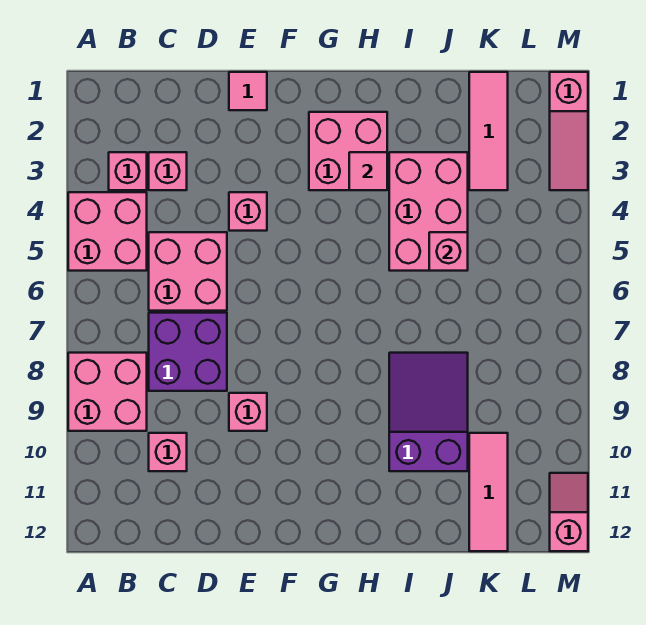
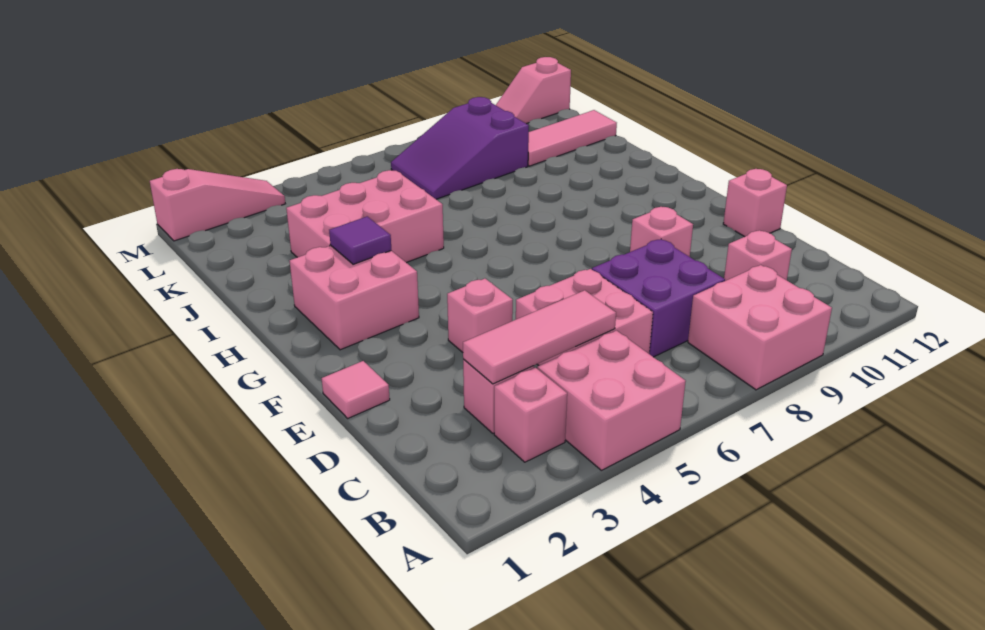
pink 1x1 tile [349,152,387,190] -> purple 1x1 tile [329,216,391,264]
purple 2x3 slope [389,353,468,471] -> purple 2x3 slope moved to [391,97,529,199]
pink 1x1 brick [429,232,468,271] -> pink 1x1 brick moved to [723,169,787,237]
pink 1x3 tile [469,72,508,190] -> pink 1x3 tile moved to [463,290,616,384]

